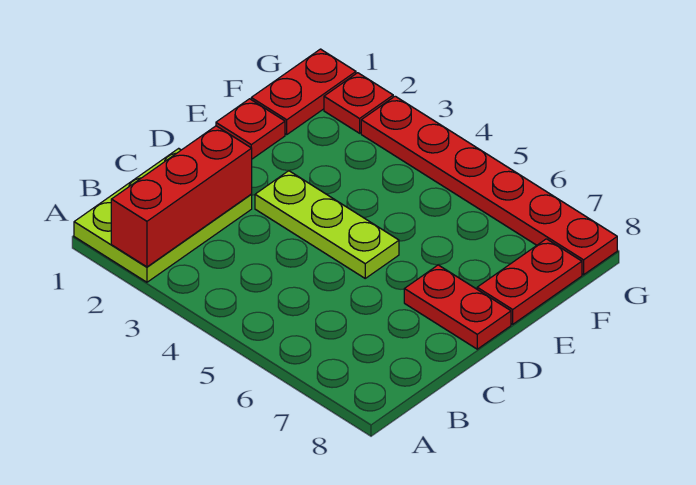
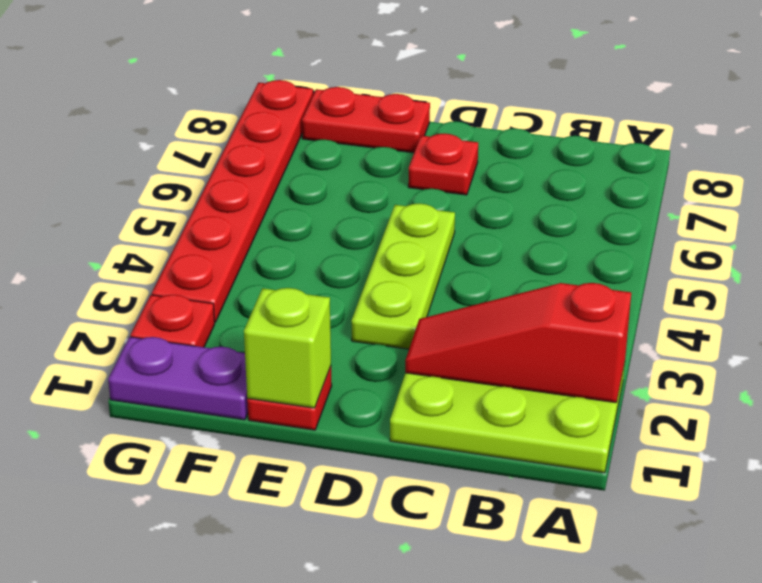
red 1x3 brick [111,126,252,267] -> red 1x3 slope [405,283,631,403]
red 1x2 plate [404,265,511,349] -> red 1x1 plate [408,134,478,195]
none -> lime 1x1 brick [244,288,331,408]
red 1x2 plate [251,49,356,134] -> purple 1x2 plate [108,337,248,420]

